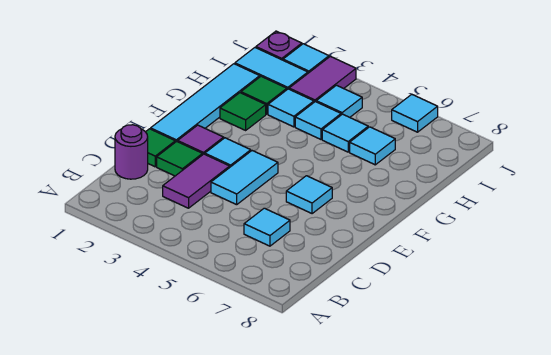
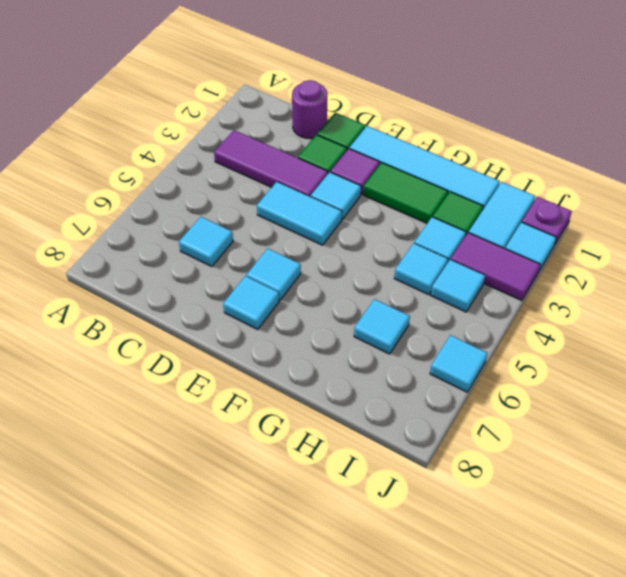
purple 1x2 tile [163,154,230,208] -> purple 1x3 tile [214,130,328,197]
green 1x1 tile [220,93,266,130] -> green 1x2 tile [363,163,448,223]
cyan 1x1 tile [322,114,368,152] -> cyan 1x1 tile moved to [223,276,279,329]

